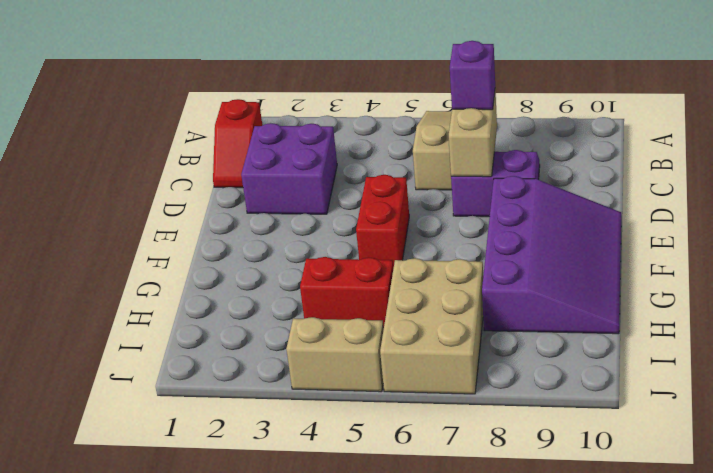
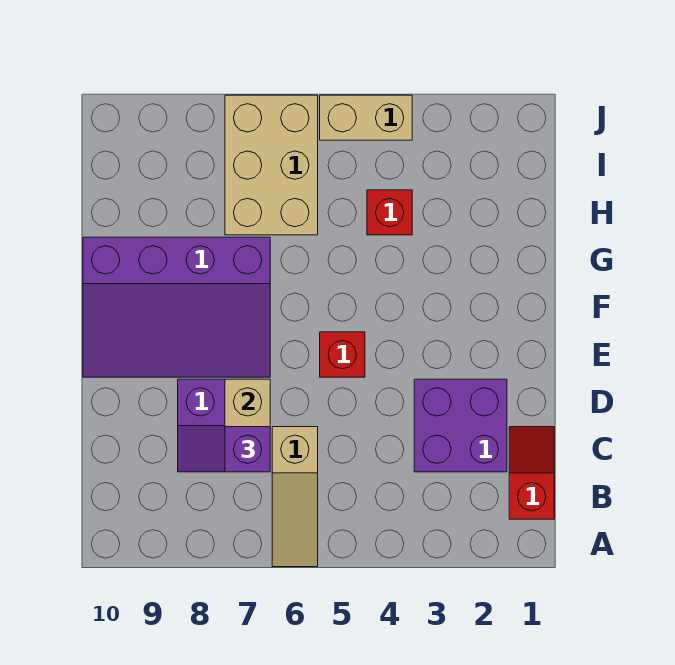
red 1x2 brick [356,175,409,268] -> red 1x1 brick [320,332,365,377]
purple 3x4 slope [482,176,621,334] -> purple 3x4 slope turned to [83,237,270,377]
red 1x2 brick [300,257,393,327] -> red 1x1 brick [367,190,412,235]

